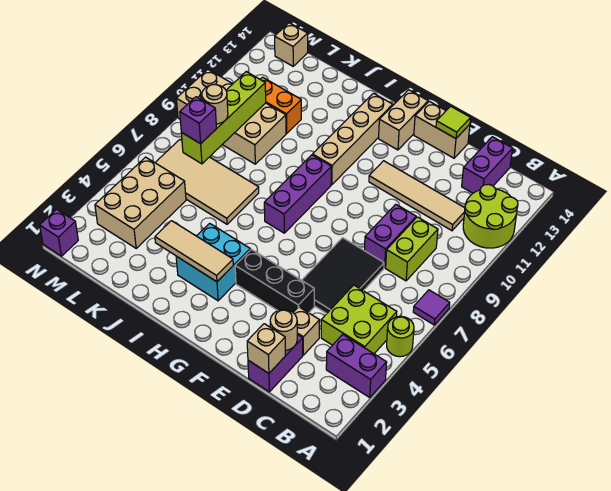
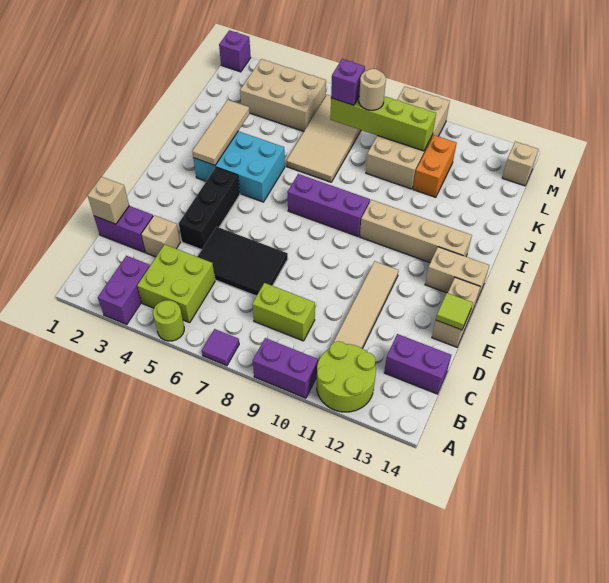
tan 1x1 round brick [270,310,297,350] -> none
purple 1x2 brick [364,204,416,268] -> purple 1x2 brick moved to [253,338,318,398]
cyan 2x2 brick [176,223,250,301] -> cyan 2x3 brick [193,131,285,202]

